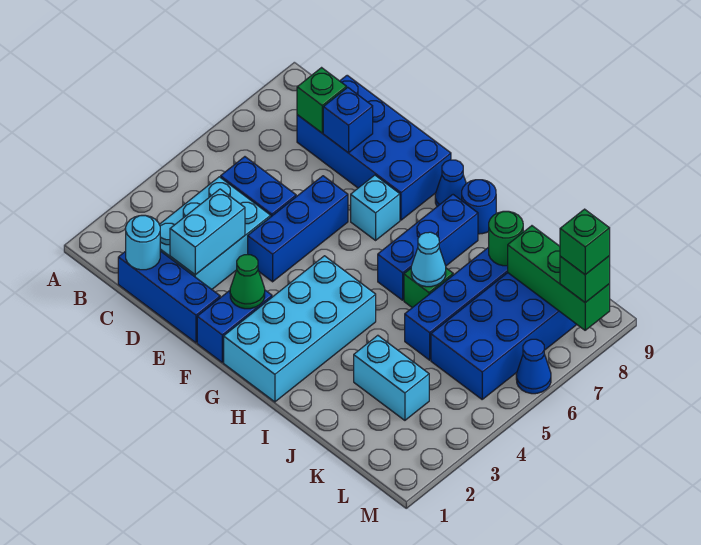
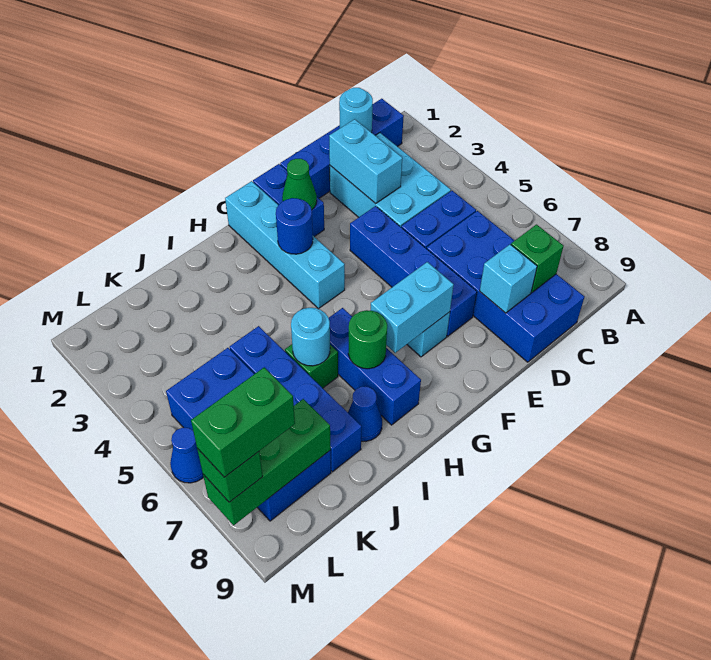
blue 1x3 brick [118,251,220,343] -> blue 1x4 brick [280,99,404,198]
blue 2x4 brick [297,75,451,220] -> blue 2x4 brick turned to [427,211,585,362]
blue 1x1 brick [323,87,373,153] -> cyan 1x1 brick [480,244,537,313]
blue 1x3 brick [248,176,348,282] -> blue 1x4 brick [350,206,477,336]
cyan 2x4 brick [224,256,376,402] -> cyan 1x4 brick [225,181,345,309]
blue 1x1 cone [435,160,466,206] -> blue 1x1 cone moved to [348,386,382,441]
blue 1x1 round brick [462,180,496,234] -> blue 1x1 round brick moved to [276,198,313,254]
cyan 1x1 cone [411,232,446,287] -> cyan 1x1 round brick [291,308,330,366]
cyan 1x2 brick [354,335,429,420] -> cyan 1x2 brick moved to [370,262,454,353]
green 1x1 round brick [489,211,523,266] -> green 1x1 round brick moved to [348,310,387,369]
green 1x1 brick [560,209,610,275] -> green 1x2 brick [191,367,295,477]

